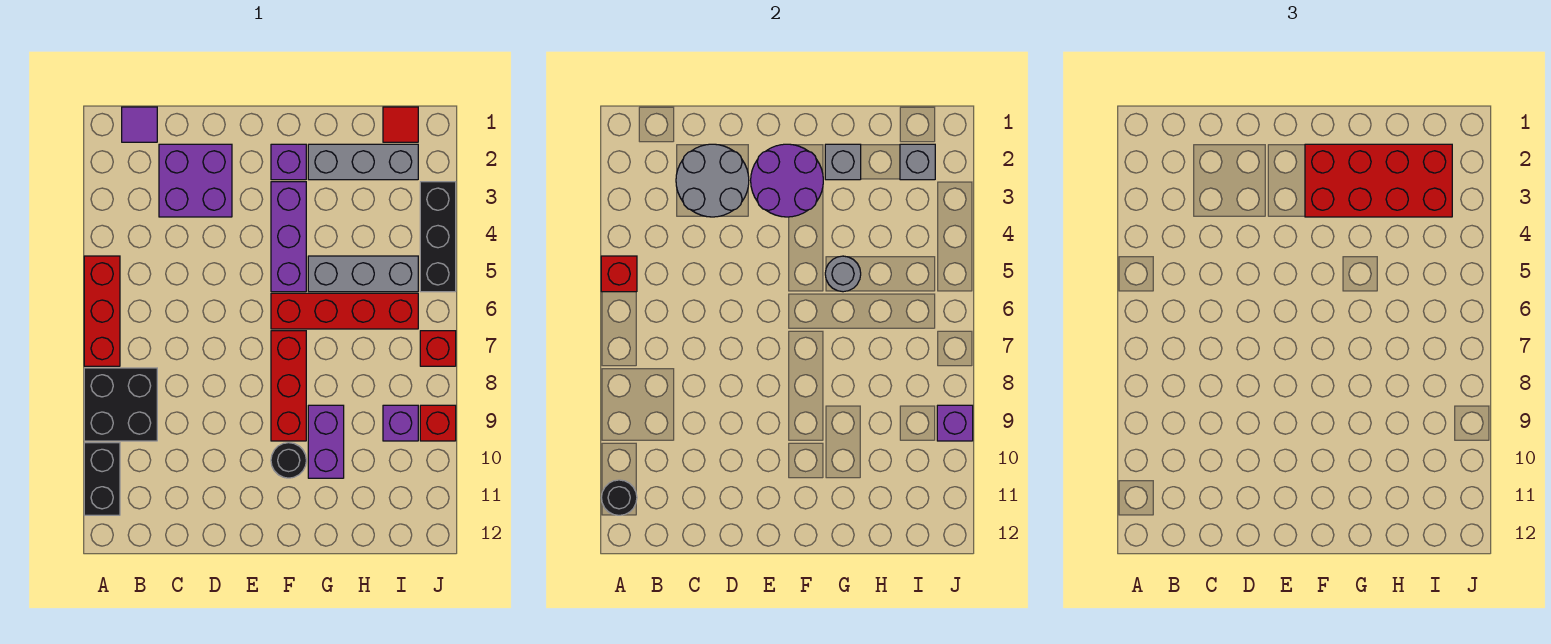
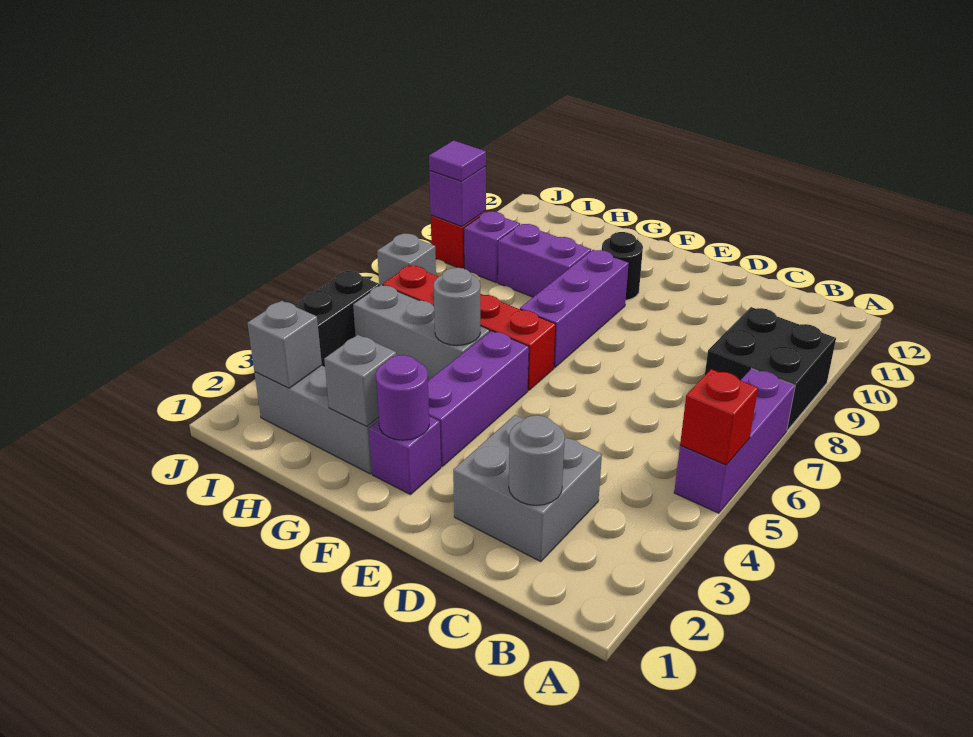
red 1x3 brick [84,256,120,366] -> purple 1x3 brick [674,369,795,513]
black 1x2 brick [84,443,120,515] -> none
black 1x1 round brick [601,480,637,515] -> none
purple 1x1 tile [122,107,157,142] -> purple 1x1 tile moved to [429,140,486,181]
purple 2x2 brick [159,144,232,217] -> grey 2x2 brick [453,415,602,562]
grey 2x2 round brick [676,144,749,217] -> grey 1x1 round brick [509,415,565,506]
purple 2x2 round brick [751,144,823,217] -> purple 1x1 round brick [376,355,429,440]
red 2x4 brick [1305,144,1452,217] -> none
red 1x3 brick [271,331,306,441] -> purple 1x3 brick [520,250,629,367]
purple 1x2 brick [308,405,344,478] -> purple 1x2 brick turned to [498,224,591,297]
red 1x1 tile [383,107,418,142] -> none
red 1x1 brick [420,331,456,366] -> grey 1x1 brick [377,234,436,285]

